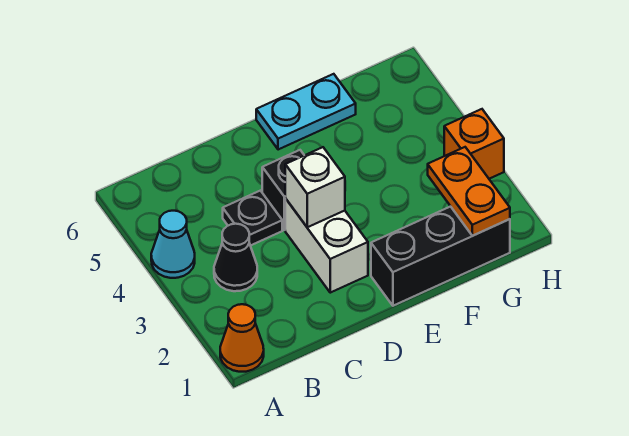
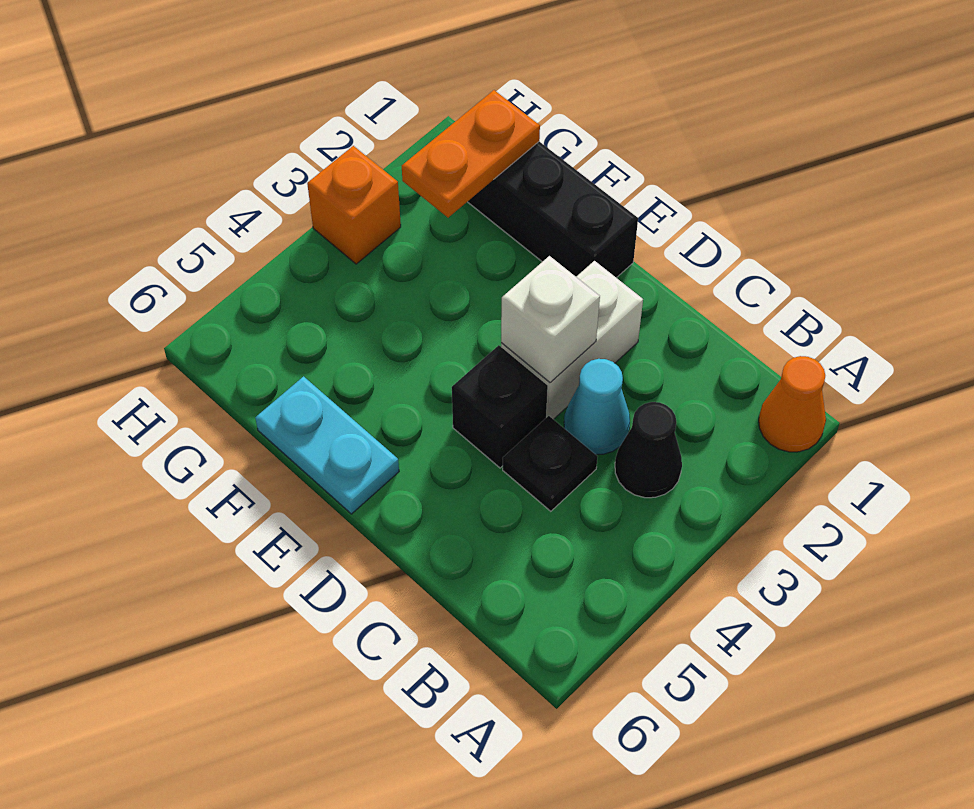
cyan 1x1 cone [151,211,195,278] -> cyan 1x1 cone moved to [564,359,630,455]

